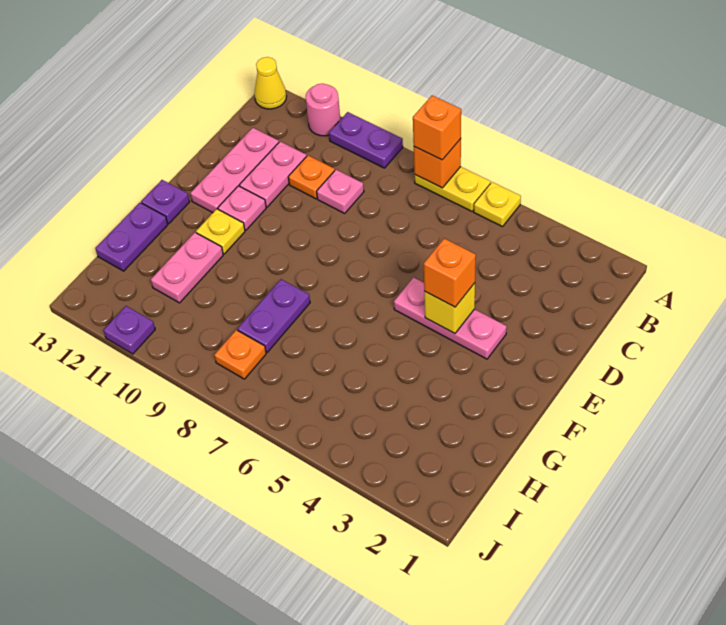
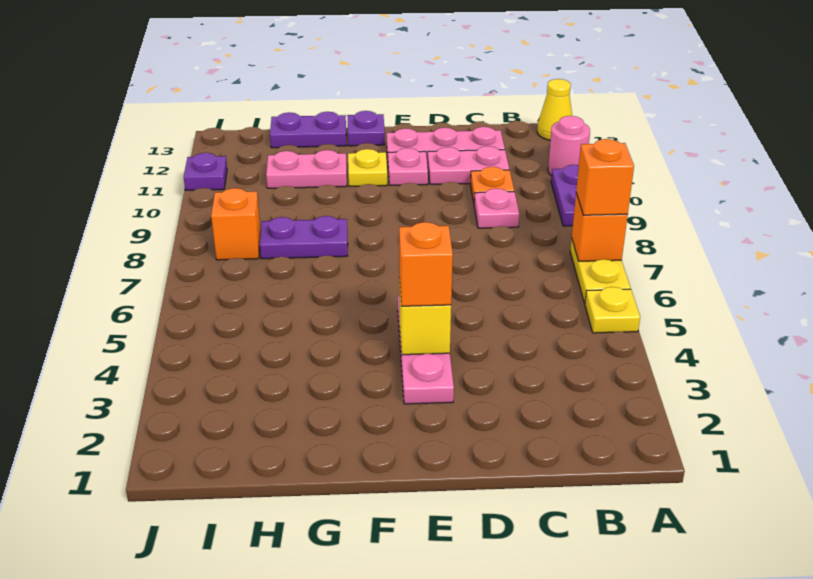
orange 1x1 plate [214,330,266,379] -> orange 1x1 brick [211,188,261,260]

